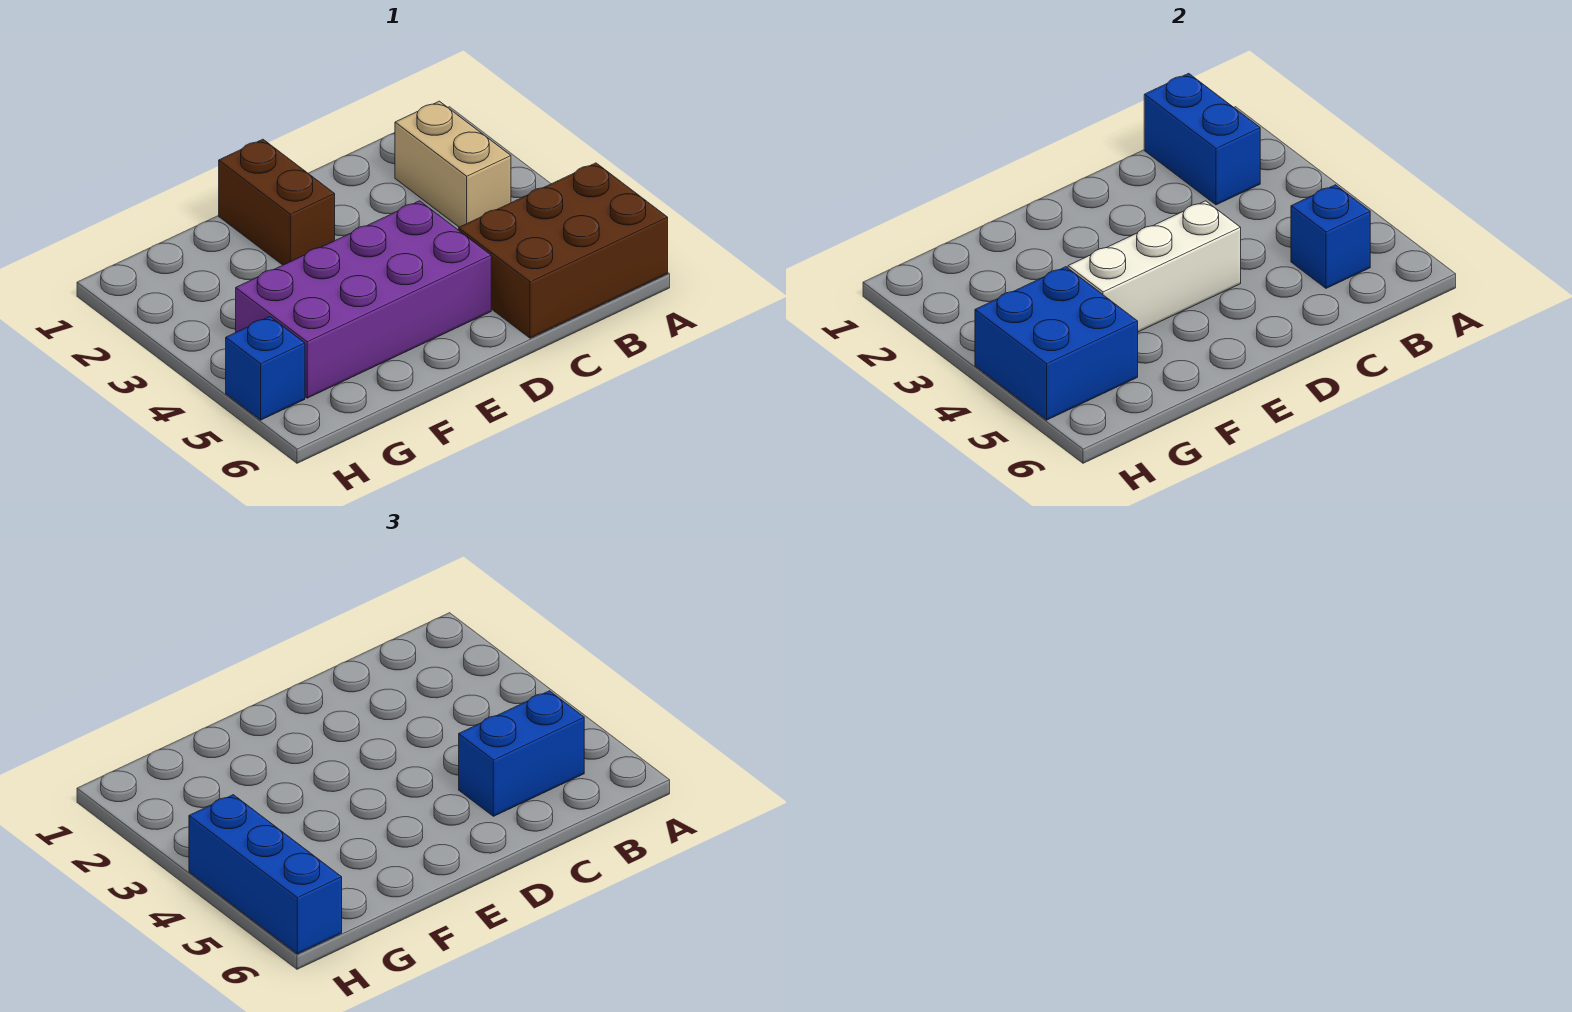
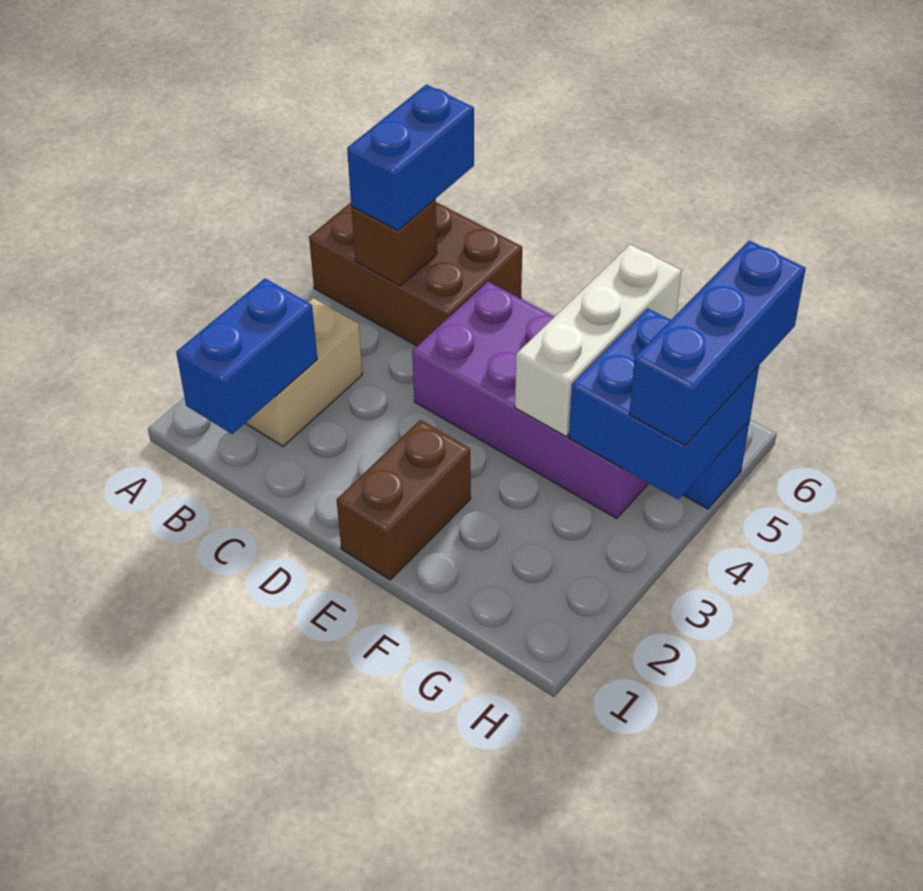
blue 1x1 brick [1291,185,1370,288] -> brown 1x1 brick [351,199,437,286]
blue 1x2 brick [459,691,584,816] -> blue 1x2 brick turned to [347,84,474,231]
white 1x3 brick [1068,201,1241,332] -> white 1x3 brick turned to [515,245,682,436]

